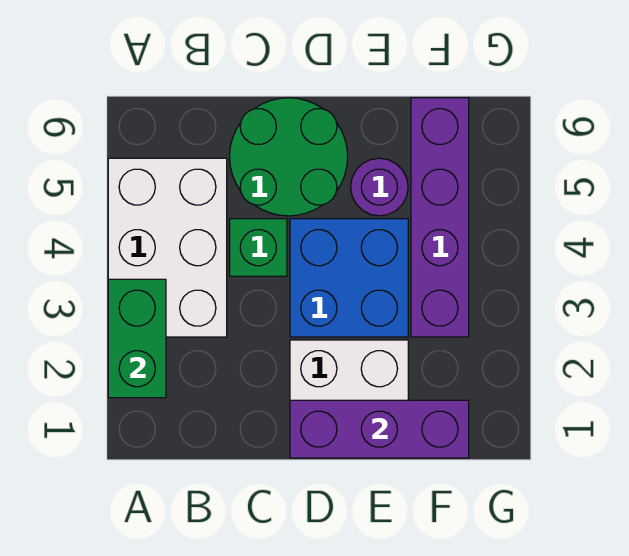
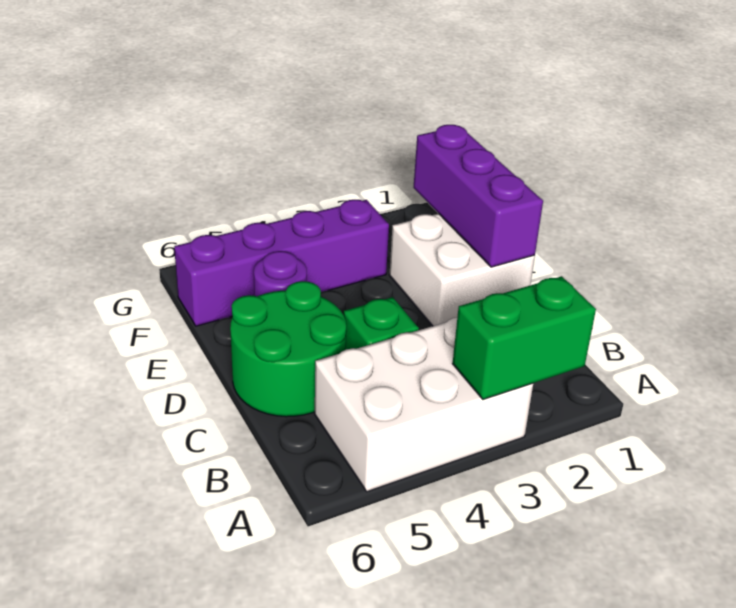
blue 2x2 brick [290,219,408,337] -> none

